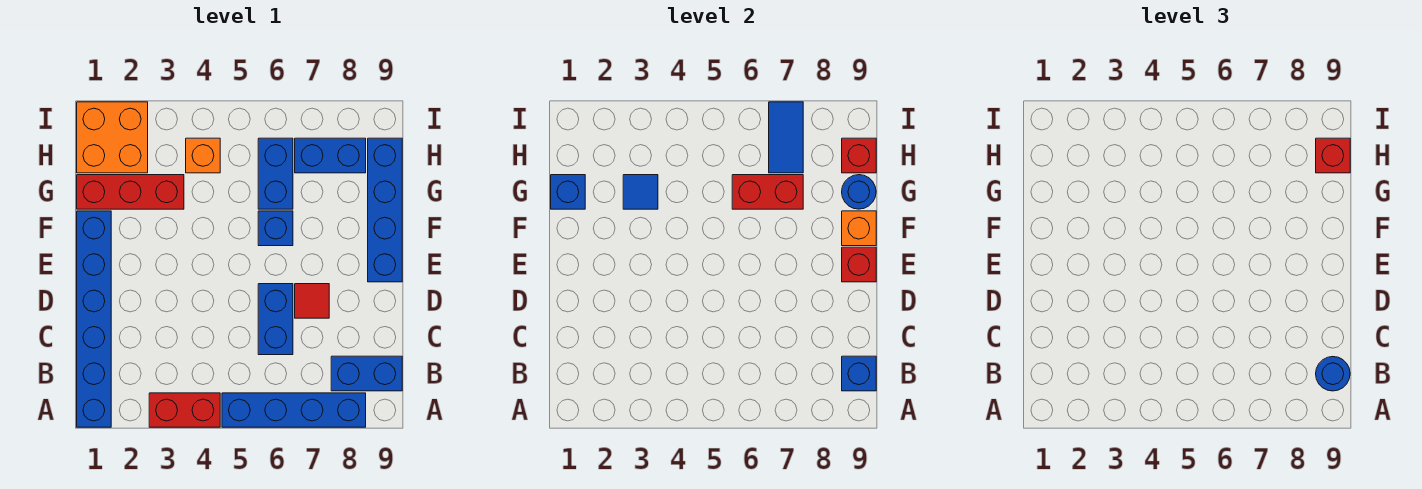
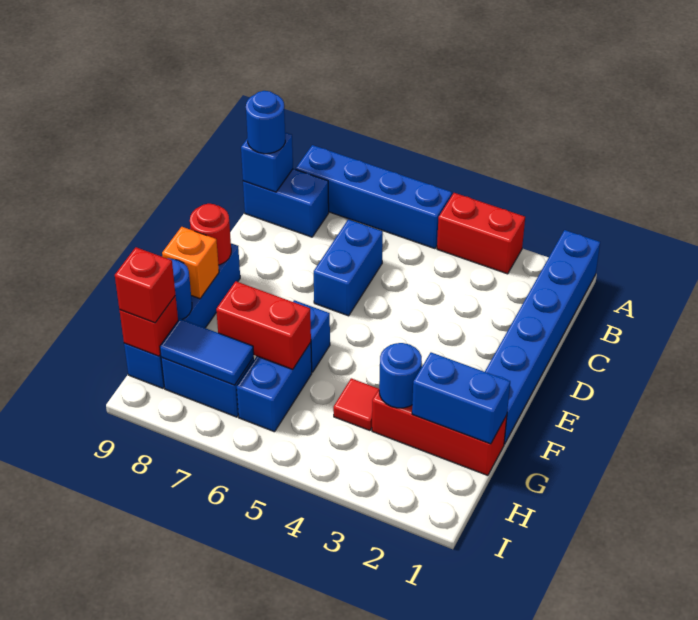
red 1x1 tile [295,284,329,318] -> red 1x1 tile moved to [333,378,379,431]
red 1x1 brick [842,247,876,282] -> red 1x1 round brick [190,204,231,265]
blue 1x1 brick [551,175,585,209] -> blue 1x2 brick [412,352,510,444]
blue 1x1 tile [623,175,658,209] -> blue 1x1 round brick [379,343,422,408]
orange 2x2 brick [77,102,148,173] -> none
orange 1x1 brick [186,138,220,173] -> none
blue 1x2 tile [769,102,803,173] -> blue 1x2 tile turned to [160,319,254,385]

